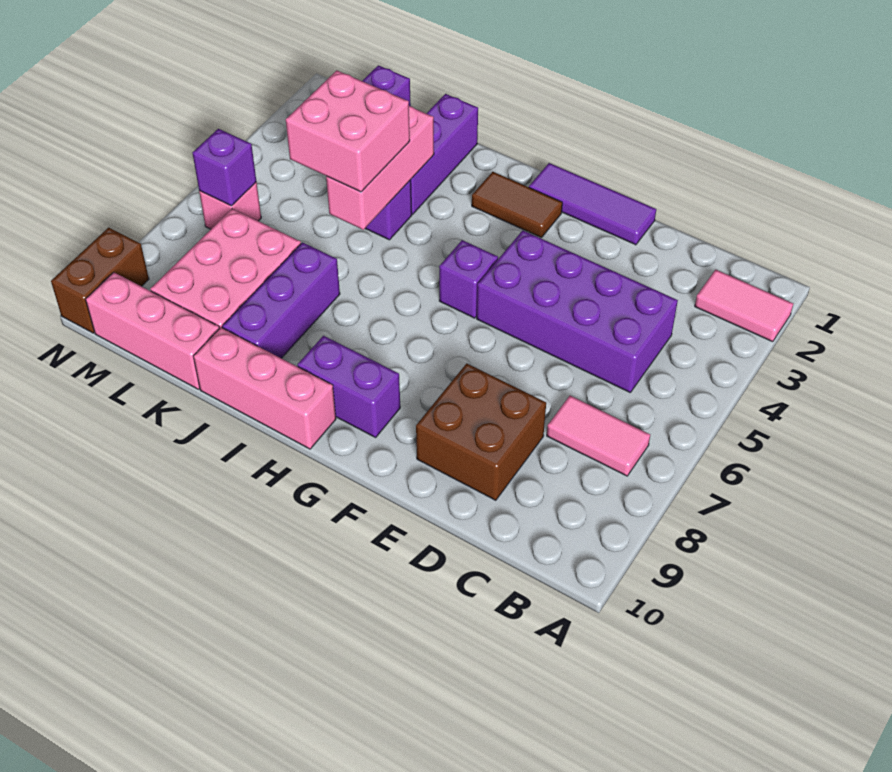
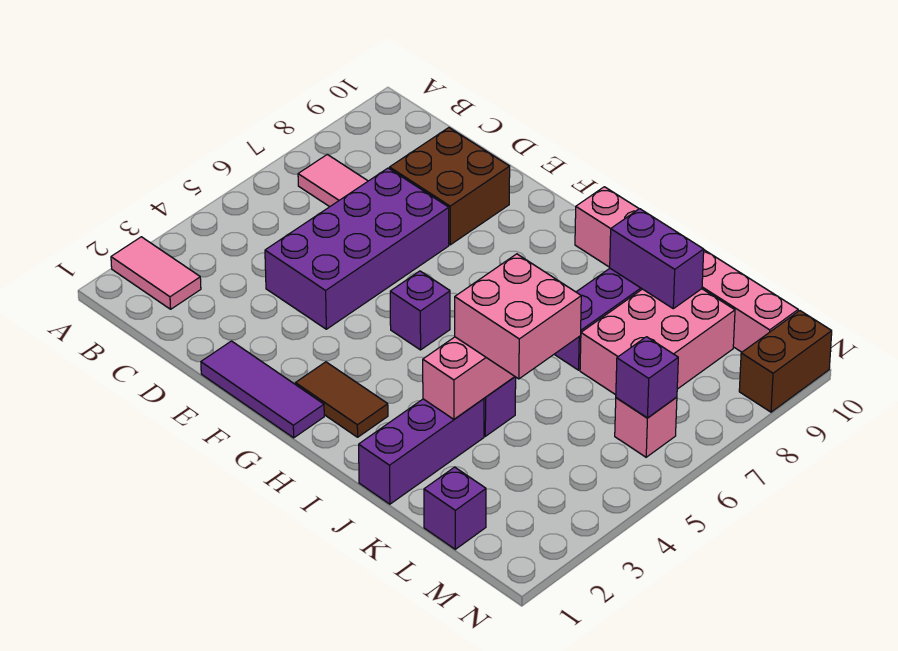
purple 2x4 brick [477,230,678,392] -> purple 2x4 brick turned to [265,168,449,329]
purple 1x2 brick [297,336,400,437] -> purple 1x2 brick moved to [610,209,704,309]

